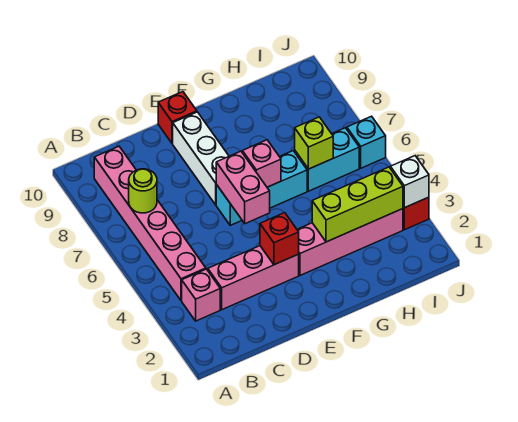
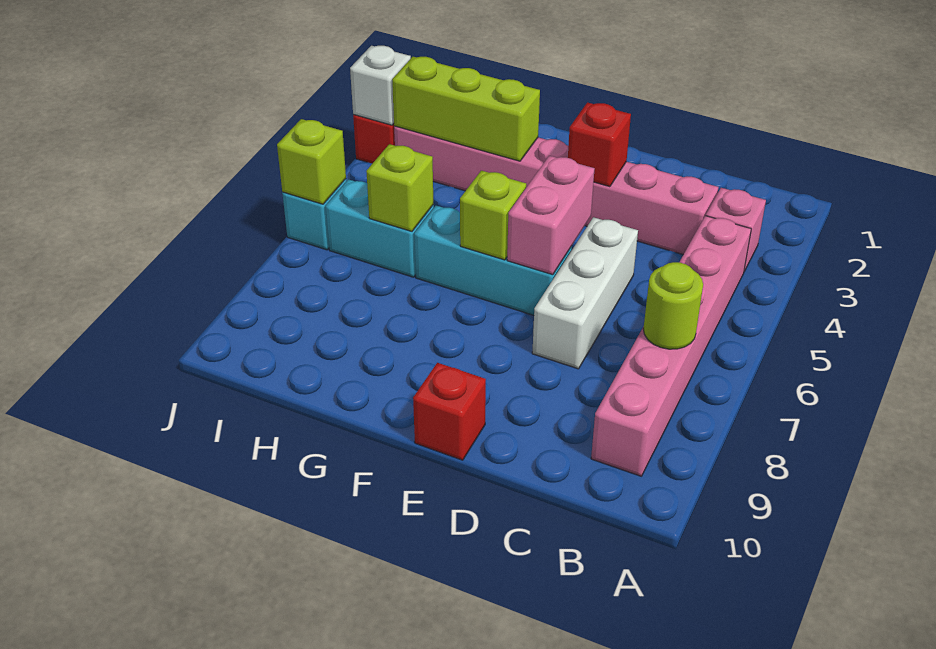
white 1x3 brick [173,112,229,205] -> white 1x3 brick moved to [532,217,638,369]
pink 1x1 brick [242,140,281,187] -> lime 1x1 brick [460,171,526,260]
none -> lime 1x1 brick [277,119,346,204]

